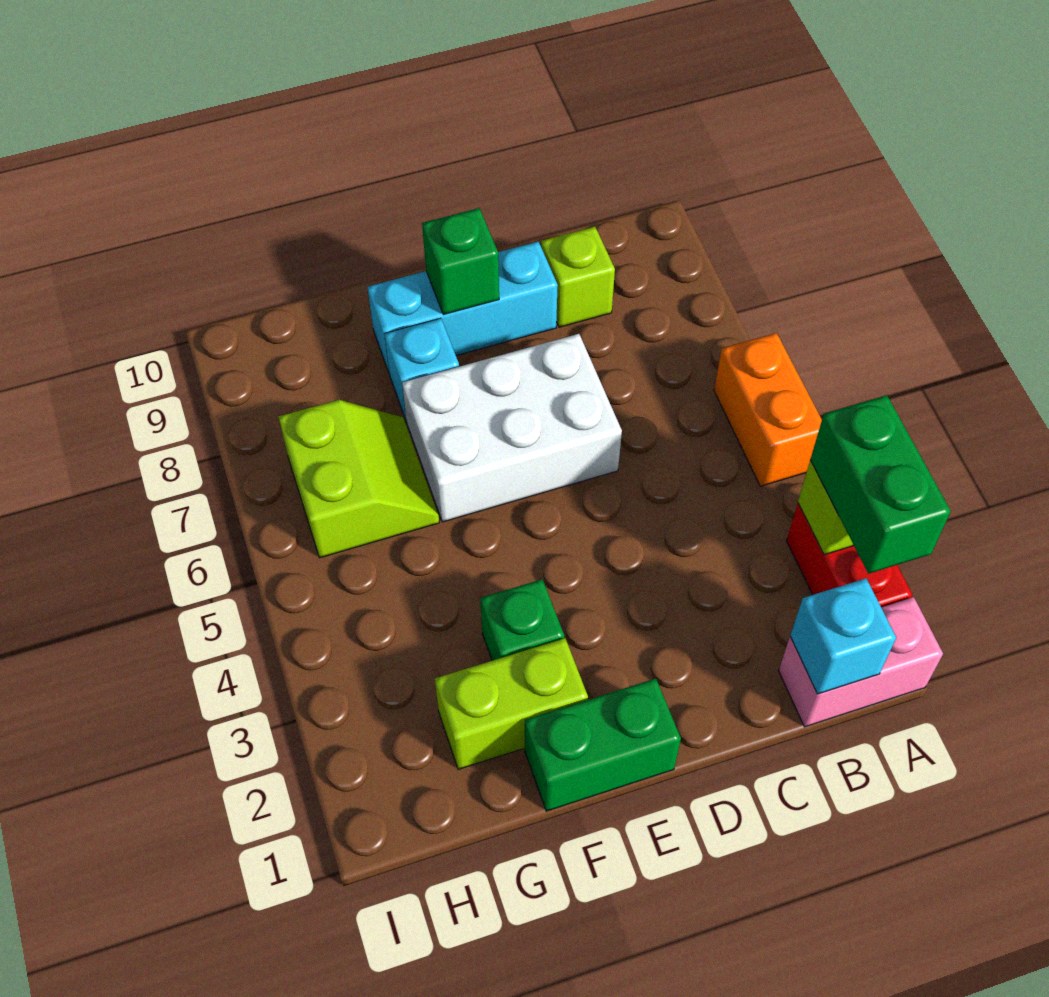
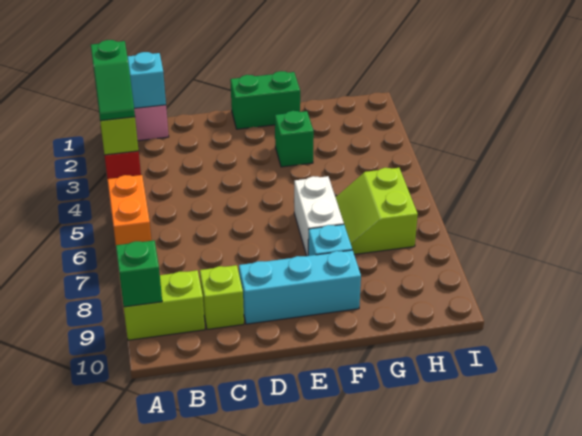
green 1x2 brick [810,395,951,574] -> green 1x2 slope [91,40,135,121]
white 2x3 brick [402,334,622,522] -> white 1x2 brick [294,176,344,256]
green 1x1 brick [422,208,499,315] -> green 1x1 brick moved to [116,240,162,307]
lime 1x2 brick [435,638,588,769] -> lime 1x2 brick moved to [124,270,205,340]

